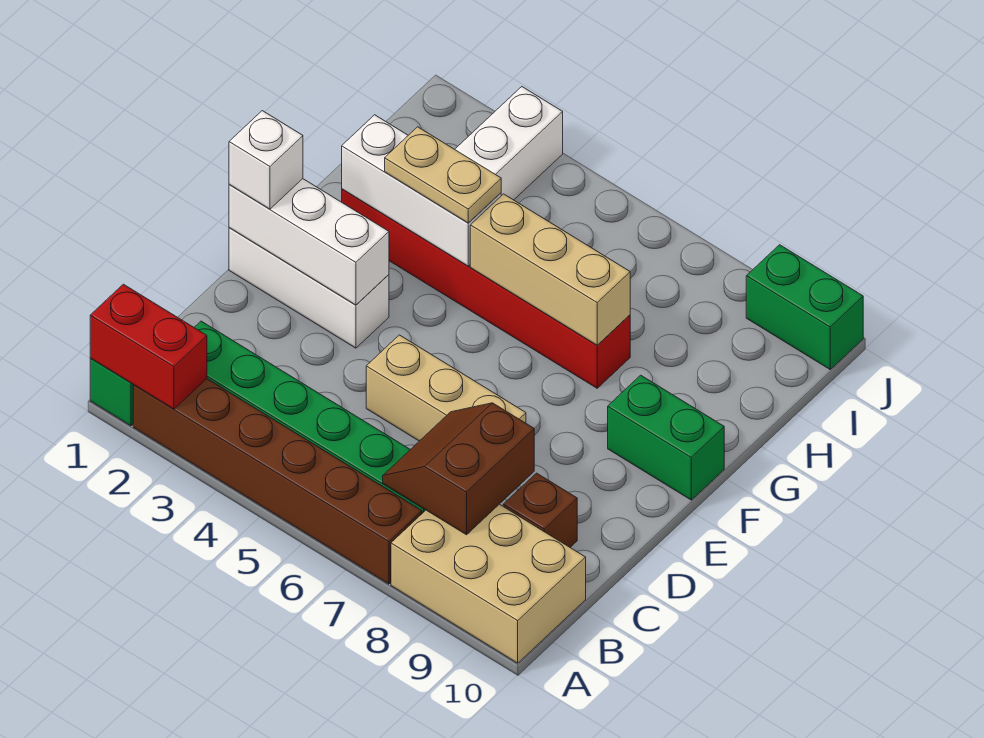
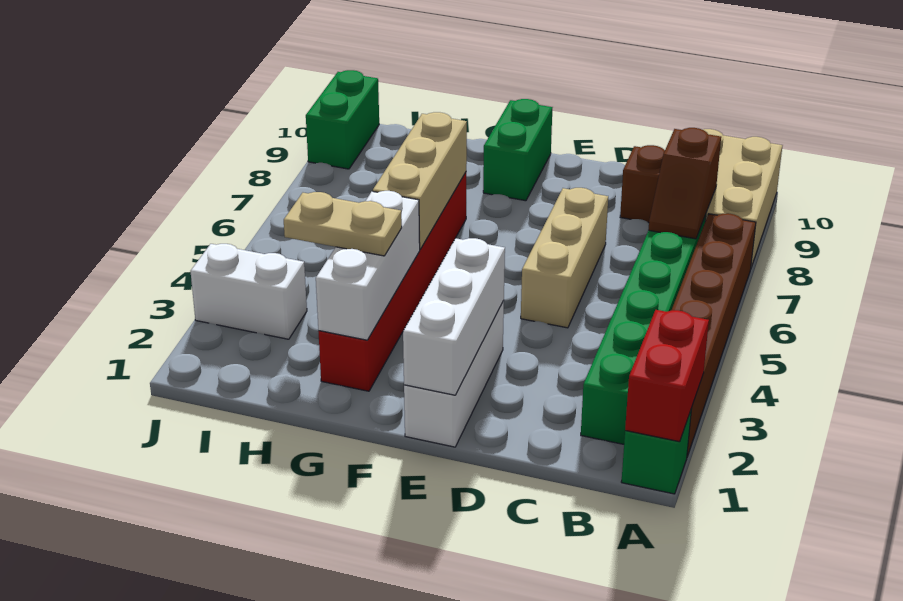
brown 2x2 slope [383,403,534,535] -> brown 1x2 slope [649,128,721,239]
white 1x1 brick [229,111,303,209] -> none
tan 1x2 plate [385,127,501,223] -> tan 1x2 plate turned to [284,192,402,256]

